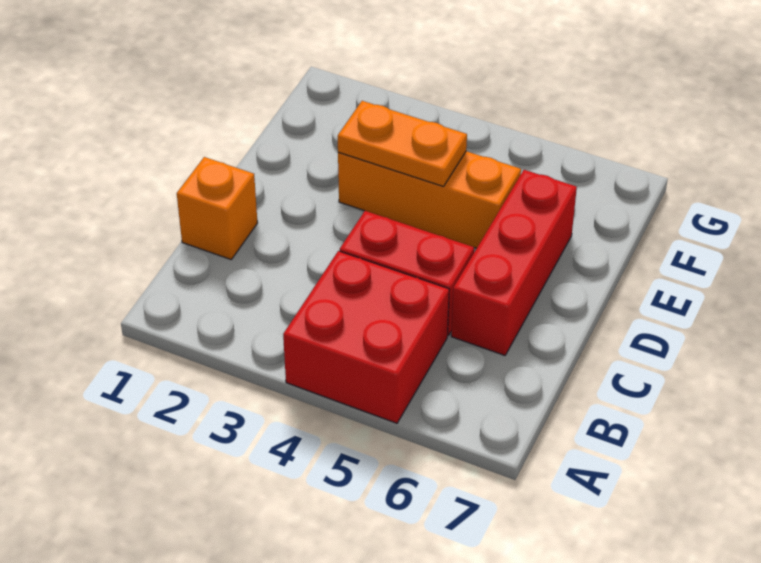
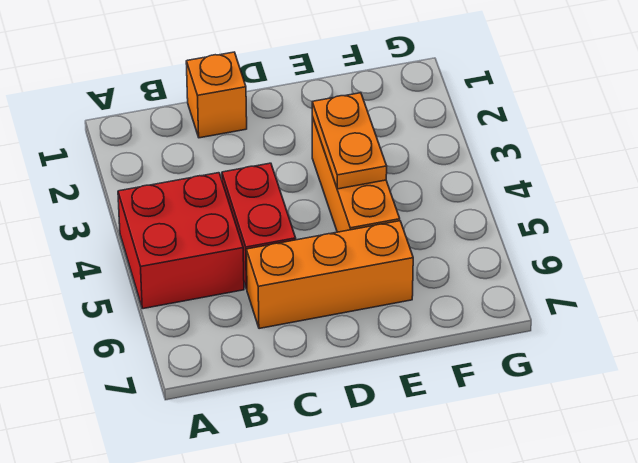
red 1x3 brick [451,170,577,355] -> orange 1x3 brick [246,221,413,329]

